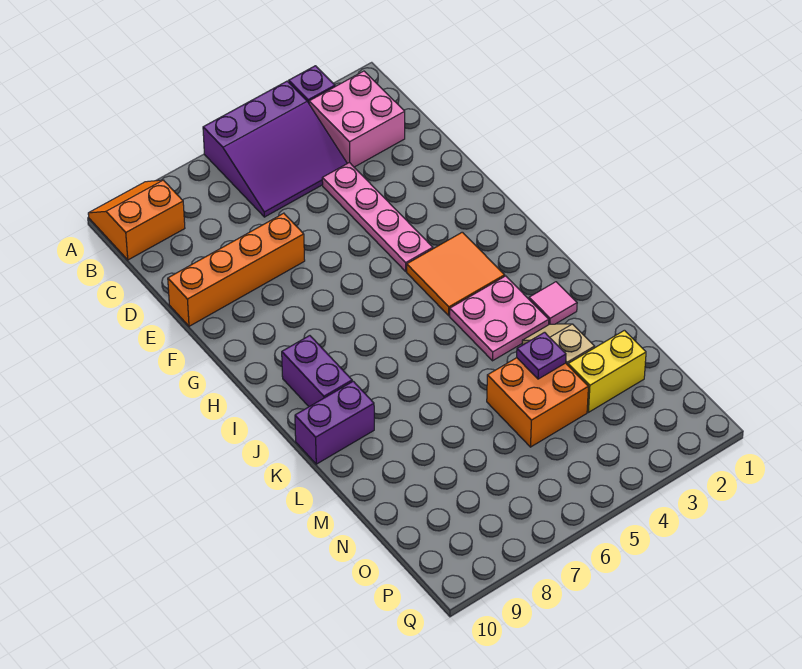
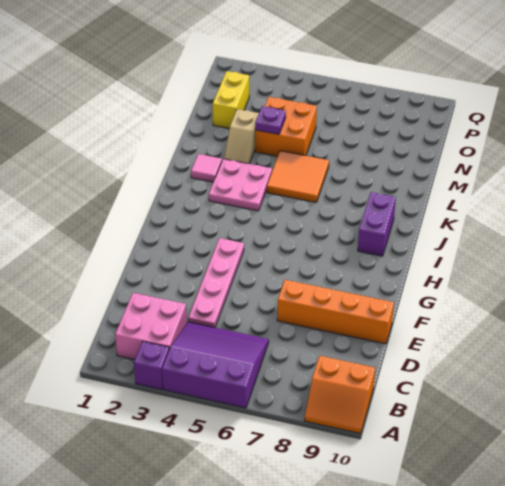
orange 2x2 tile [407,232,505,316] -> orange 2x2 tile moved to [267,151,329,202]
purple 1x2 brick [295,381,374,464] -> none
yellow 1x2 brick [568,330,646,412] -> yellow 1x2 brick turned to [213,71,249,129]

